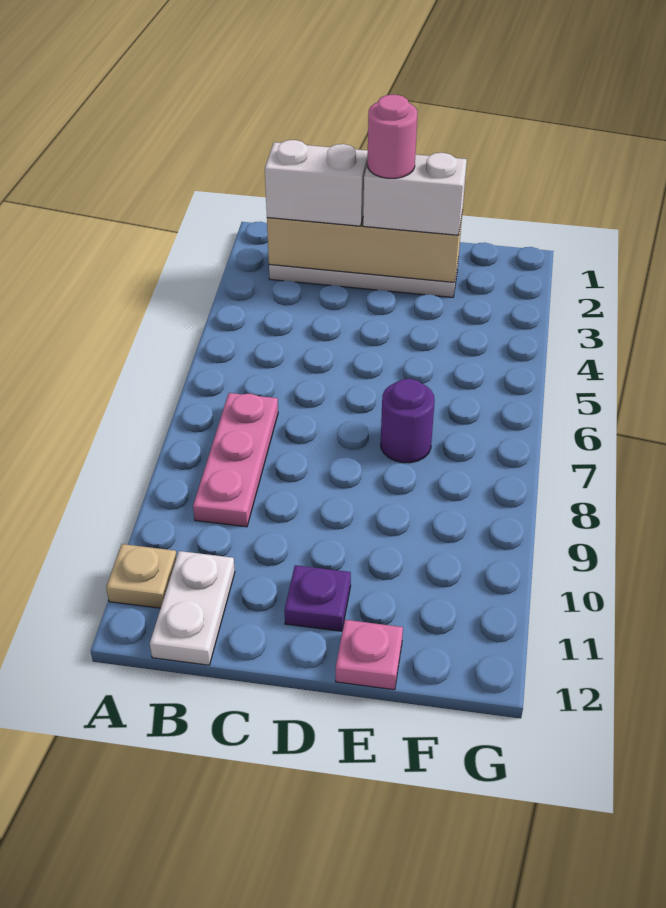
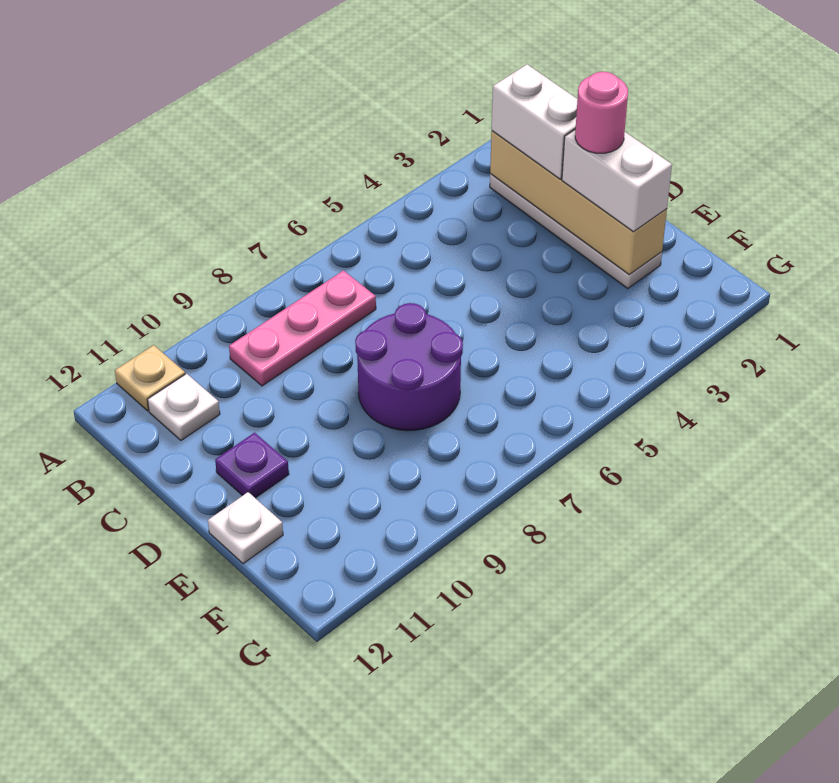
white 1x2 plate [150,551,235,665] -> white 1x1 plate [148,374,220,440]
purple 1x1 round brick [381,379,435,463] -> purple 2x2 round brick [355,303,463,431]
pink 1x1 plate [336,620,403,690] -> white 1x1 plate [208,492,283,564]

